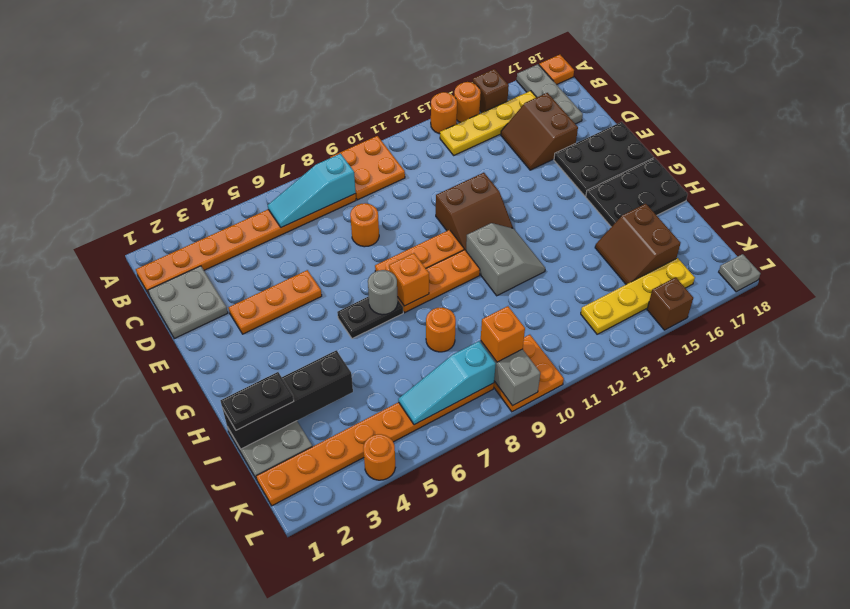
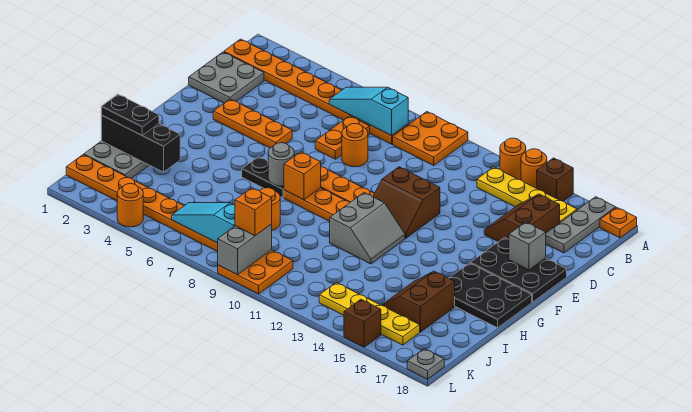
none -> orange 1x2 plate [315,116,370,159]
none -> grey 1x1 brick [509,222,546,270]
black 1x4 brick [222,350,353,449] -> black 1x3 brick [101,115,180,172]

